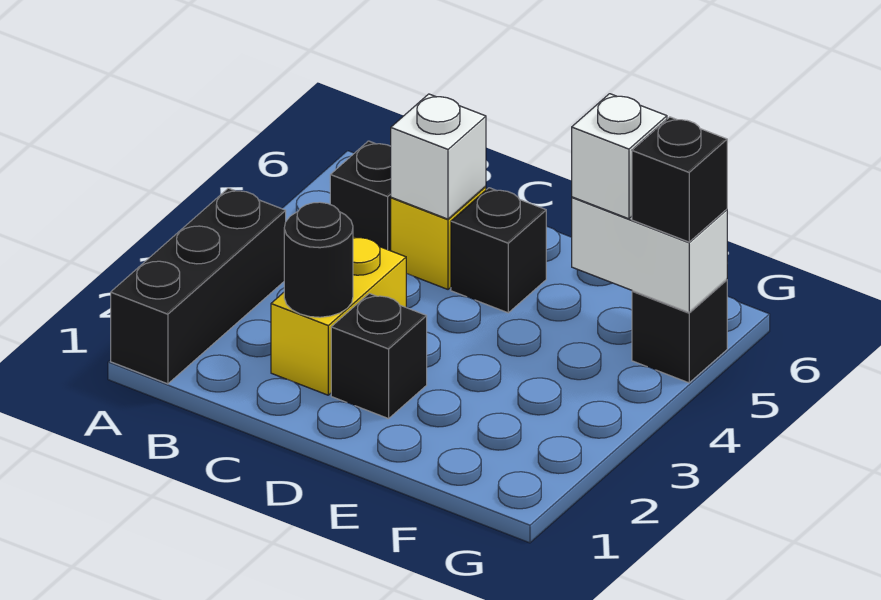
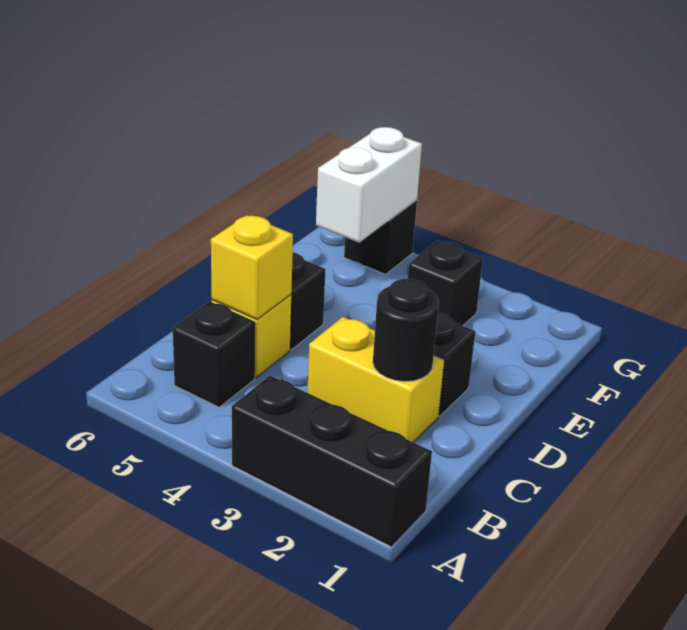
white 1x1 brick [391,94,486,219] -> yellow 1x1 brick [211,215,293,320]
white 1x1 brick [572,94,667,219] -> none
black 1x1 brick [632,117,727,242] -> black 1x1 brick moved to [408,241,483,326]

